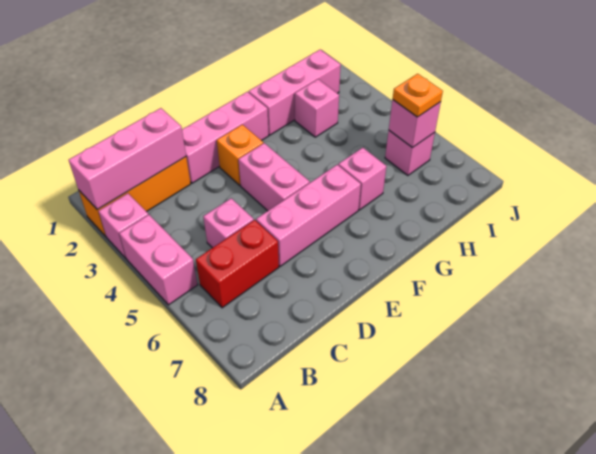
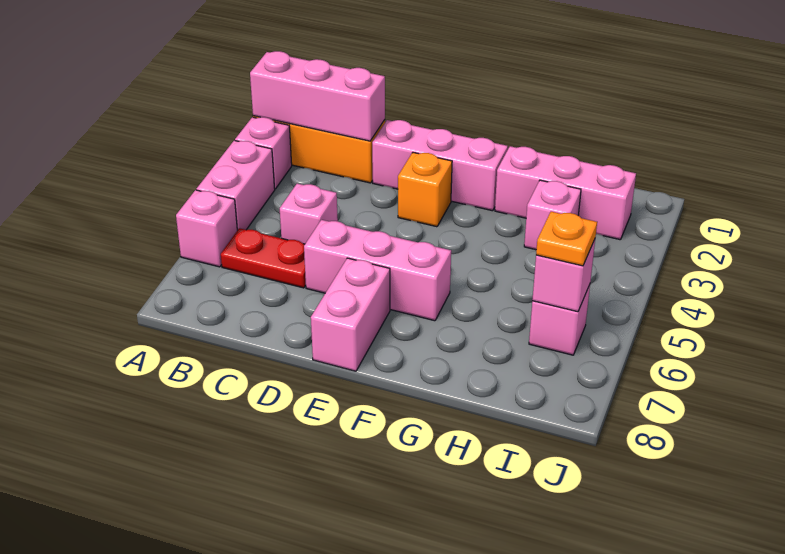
red 1x2 brick [196,220,279,308] -> red 1x2 plate [221,228,306,288]
pink 1x2 brick [238,143,310,211] -> pink 1x2 brick moved to [311,258,390,371]
pink 1x1 brick [338,148,386,210] -> pink 1x1 brick moved to [176,190,237,267]

